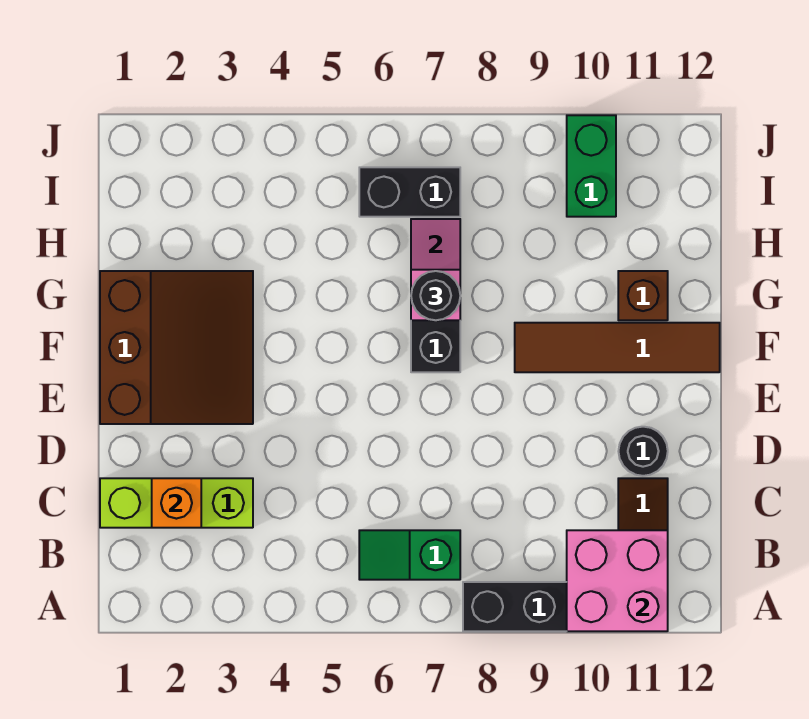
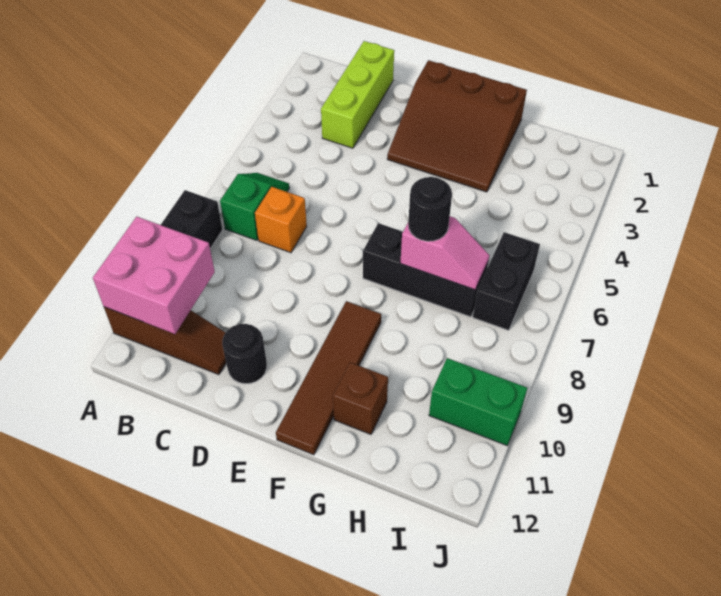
orange 1x1 brick [152,478,201,528] -> orange 1x1 brick moved to [255,187,307,253]

